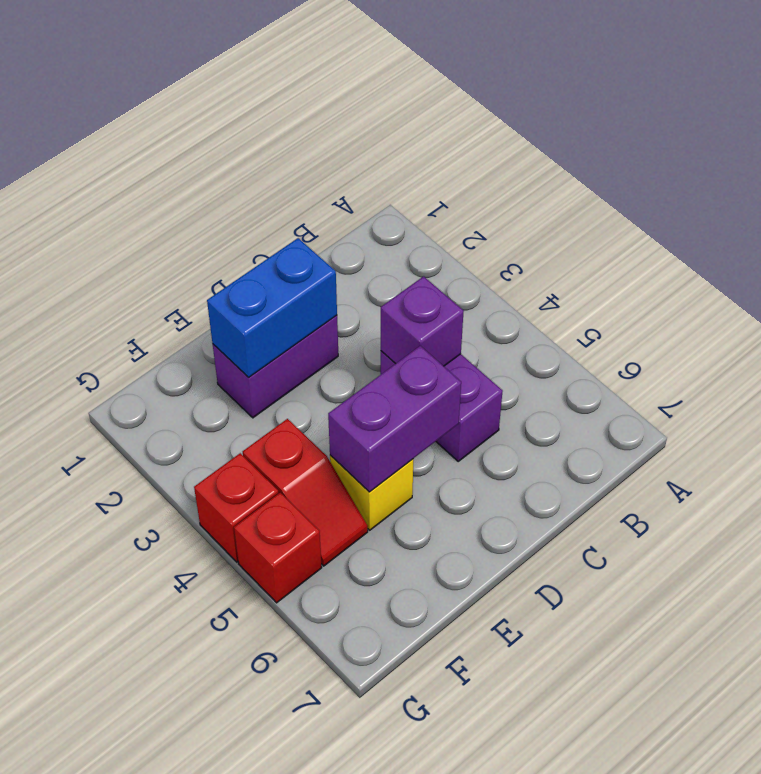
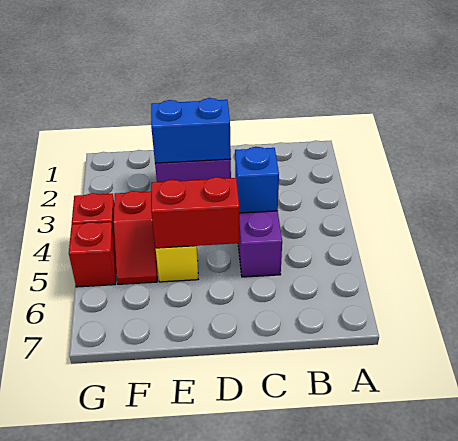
purple 1x1 brick [381,276,464,366] -> blue 1x1 brick [235,147,279,213]
purple 1x2 brick [328,346,461,492] -> red 1x2 brick [151,177,240,248]

